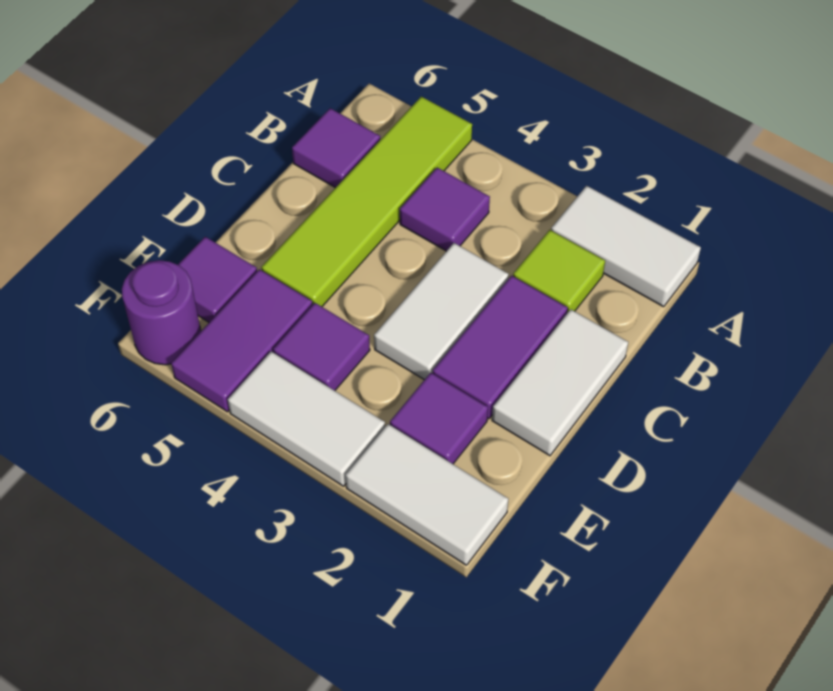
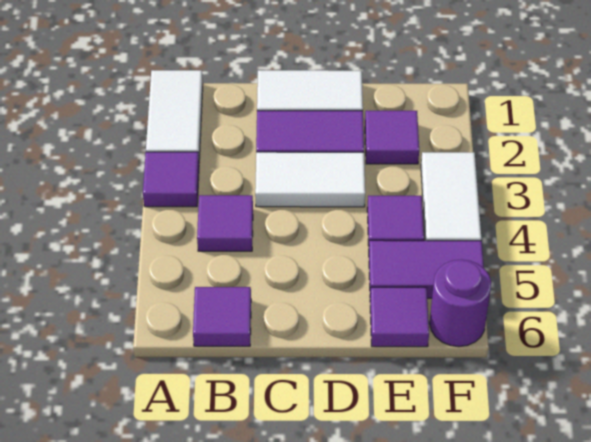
none -> purple 1x1 tile [143,152,199,207]
lime 1x4 tile [261,97,472,307] -> none
lime 1x1 tile [513,230,605,313] -> none
white 1x2 tile [346,424,508,565] -> none

